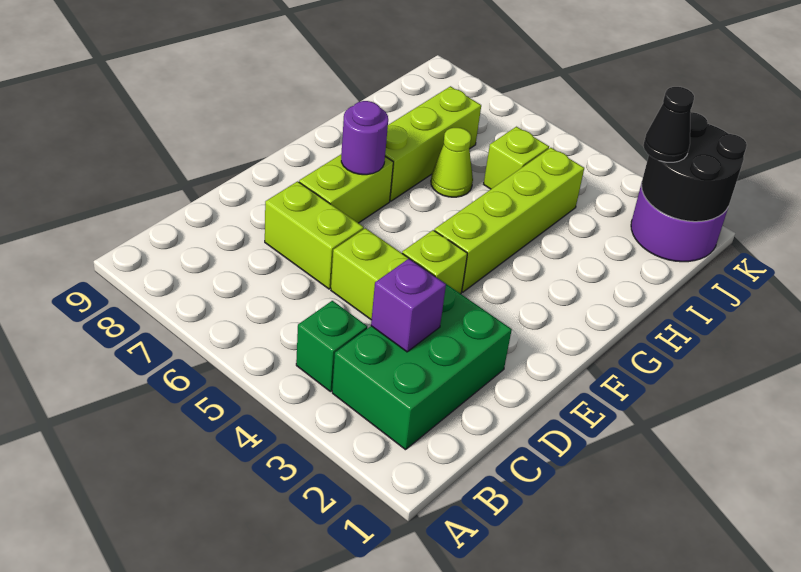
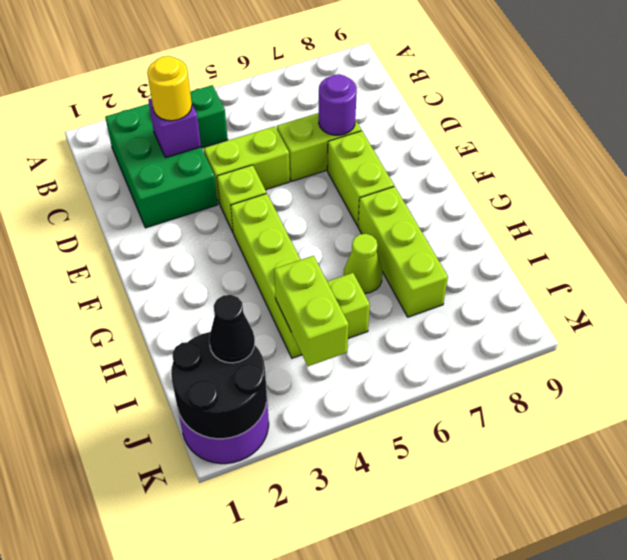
none -> yellow 1x1 round brick [147,56,192,121]
purple 1x1 round brick [341,101,388,175] -> purple 1x1 round brick moved to [319,74,357,135]
none -> lime 1x2 brick [274,256,349,366]

